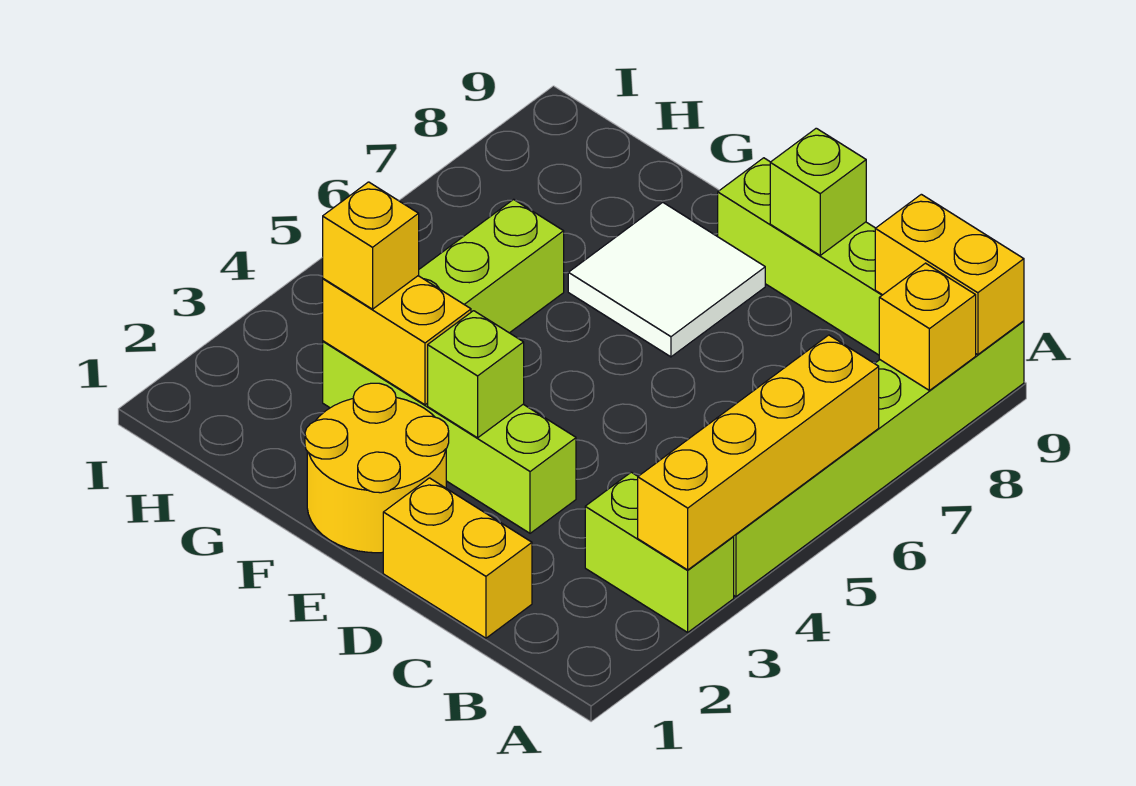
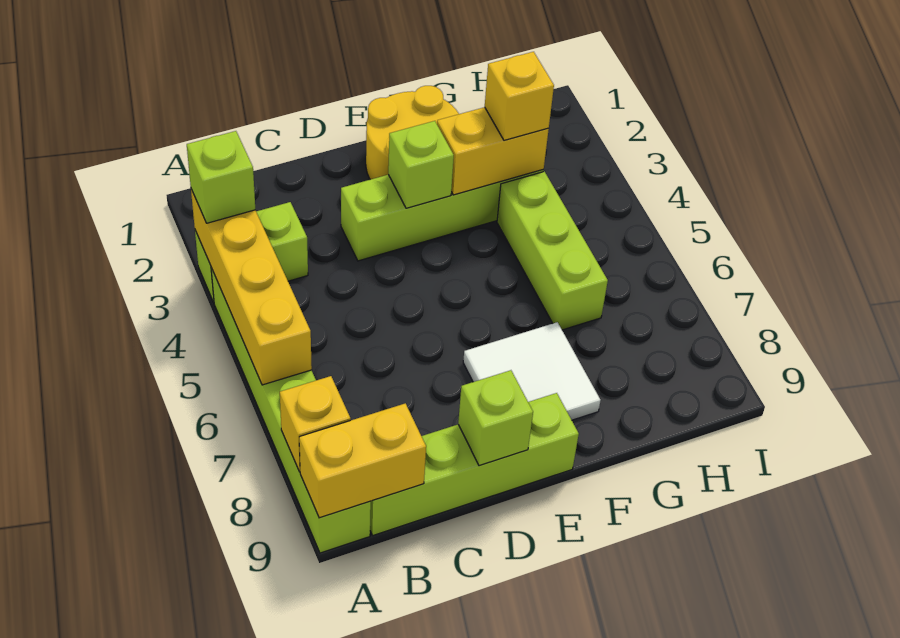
none -> lime 1x1 brick [187,131,255,223]
yellow 1x2 brick [383,478,532,638] -> none

